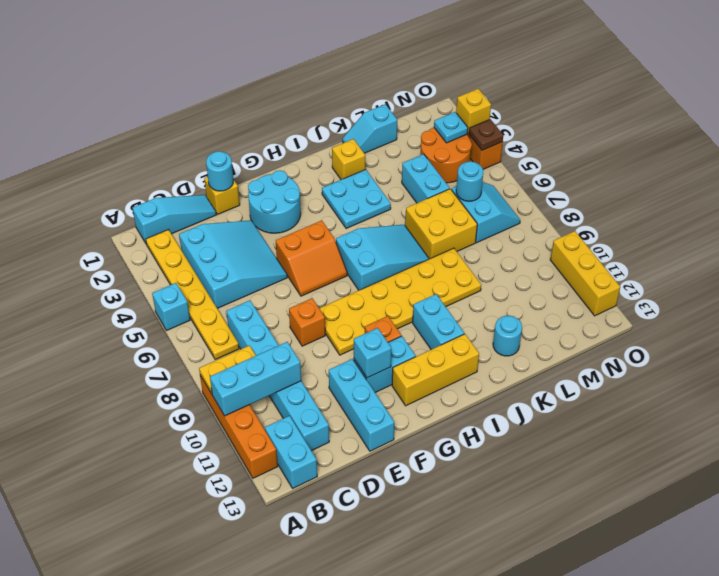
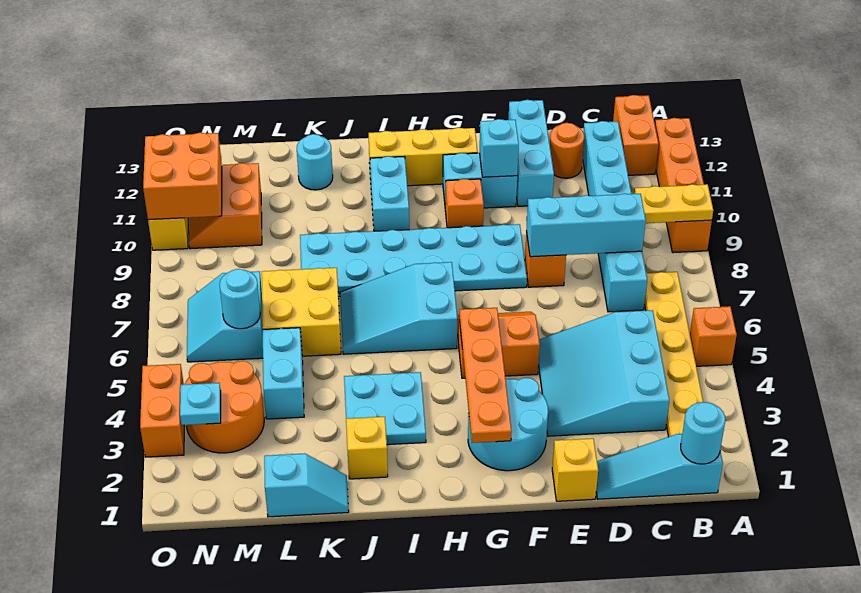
cyan 1x1 brick [152,283,190,331] -> orange 1x1 brick [690,306,737,366]
cyan 1x3 brick [210,342,301,416] -> cyan 1x3 brick moved to [526,194,646,257]
cyan 1x2 brick [265,416,317,488] -> orange 1x2 brick [613,95,659,175]
none -> orange 1x1 round brick [550,123,584,178]
cyan 1x1 round brick [206,151,233,191] -> cyan 1x1 round brick moved to [681,402,725,464]
yellow 2x6 plate [319,248,481,355] -> cyan 2x6 plate [300,224,527,297]
none -> orange 1x4 plate [460,308,512,443]
none -> orange 2x2 slope [189,163,262,249]
none -> orange 2x2 brick [143,133,222,220]
yellow 1x1 brick [456,89,491,134] -> none
brown 1x1 plate [469,119,503,150] -> none

